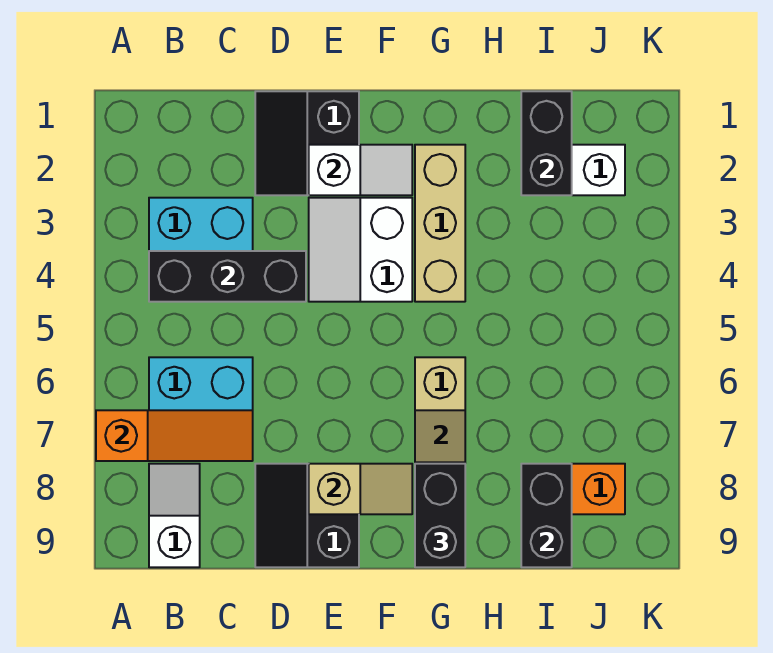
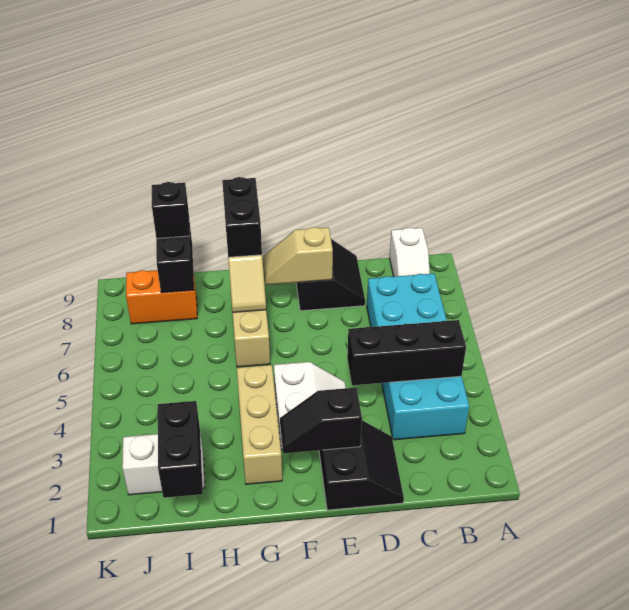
orange 1x3 slope [96,410,253,461] -> none
white 1x2 slope [309,145,412,195] -> black 1x2 slope [280,388,362,453]
none -> black 1x1 brick [152,182,190,238]

